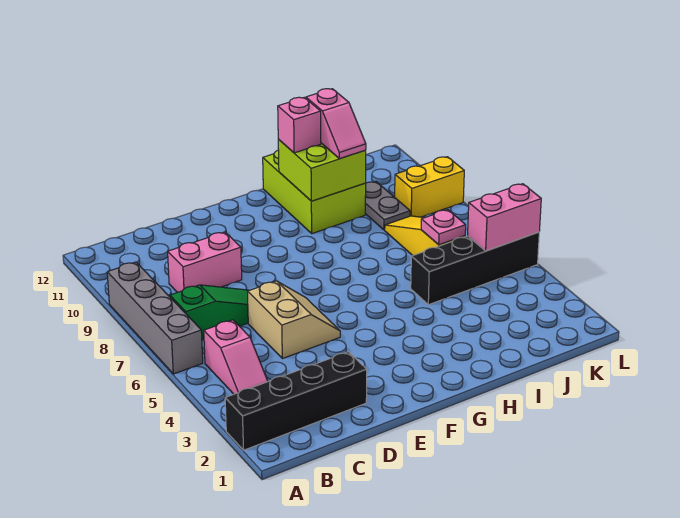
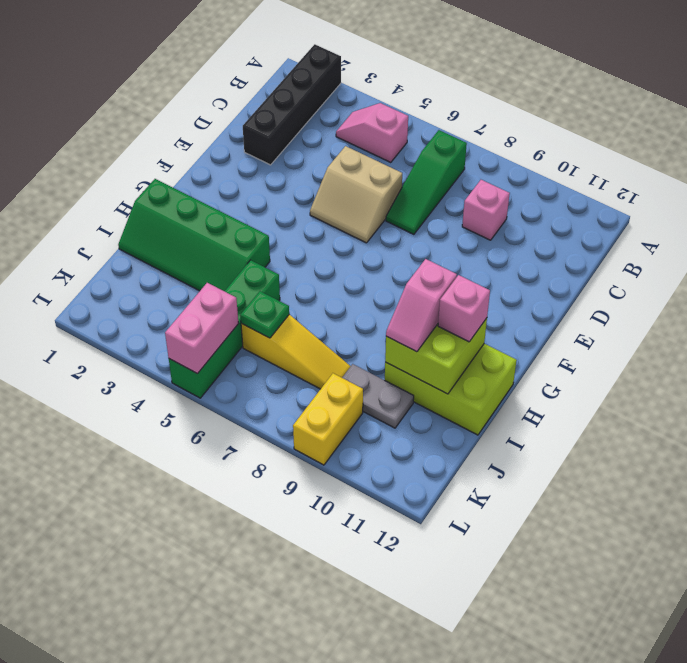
grey 1x4 brick [107,262,203,374] -> none
pink 1x2 brick [168,232,242,293] -> pink 1x1 brick [462,180,510,240]
none -> green 2x4 slope [118,179,270,291]
black 1x4 brick [411,232,539,305] -> green 1x4 brick [169,260,280,398]
pink 1x2 slope [306,89,366,159] -> pink 1x2 slope turned to [386,259,457,352]
pink 1x1 plate [421,210,466,245] -> green 1x1 plate [240,291,289,338]

